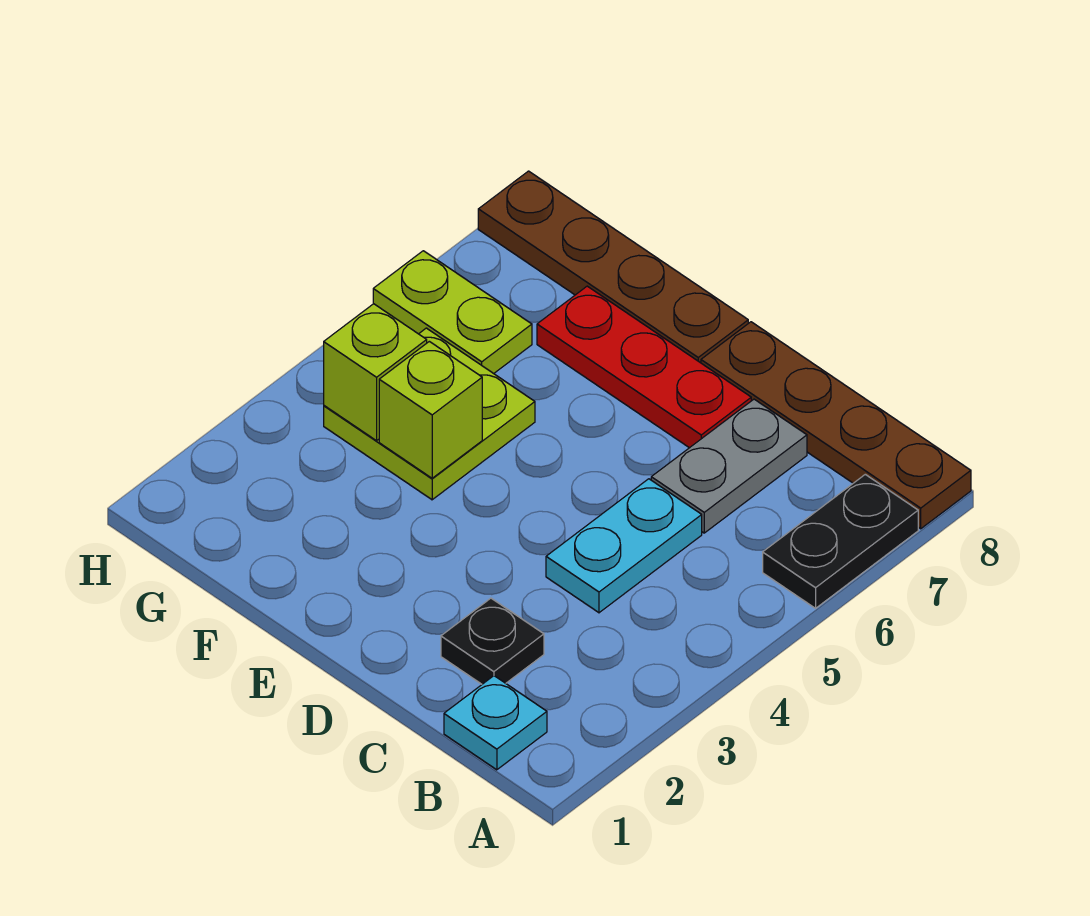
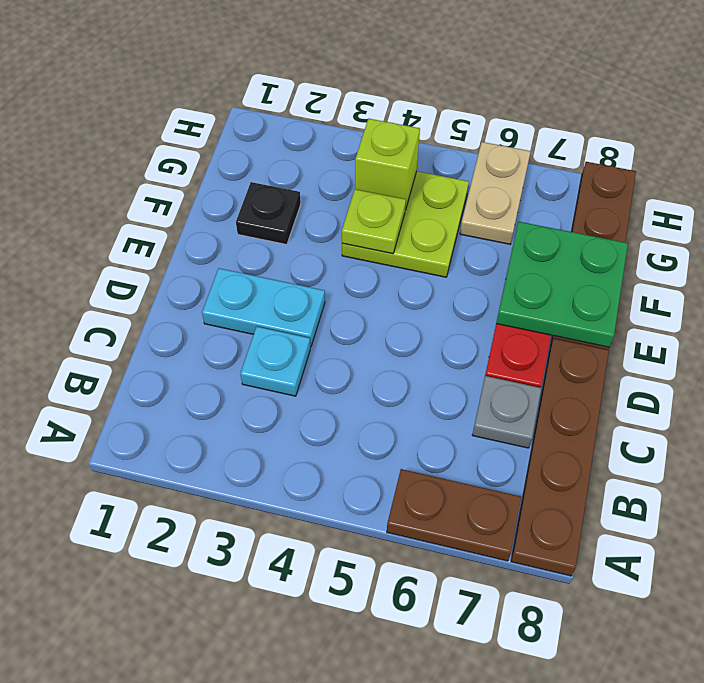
black 1x2 plate [763,474,918,608] -> brown 1x2 plate [387,469,521,561]
cyan 1x1 plate [444,676,547,770] -> cyan 1x1 plate moved to [240,327,310,396]
black 1x1 plate [441,598,544,684] -> black 1x1 plate moved to [236,182,301,245]
cyan 1x2 plate [546,479,702,613] -> cyan 1x2 plate moved to [202,268,325,347]
grey 1x2 plate [651,399,807,533] -> grey 1x1 plate [472,376,541,448]
none -> green 2x2 plate [496,222,628,347]
lime 1x1 brick [379,341,482,478] -> lime 1x1 plate [342,189,406,254]
lime 1x2 plate [373,251,532,374] -> tan 1x2 plate [460,142,531,244]

